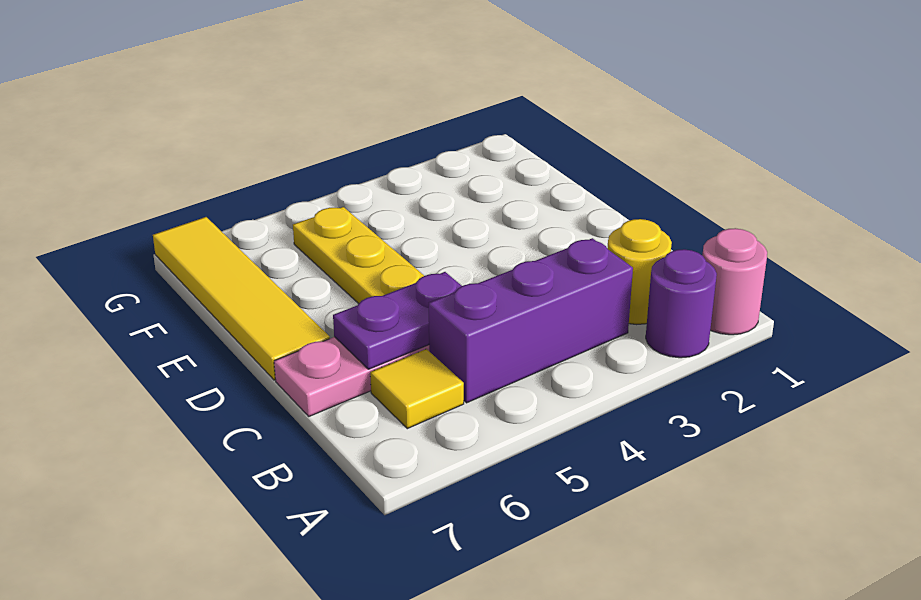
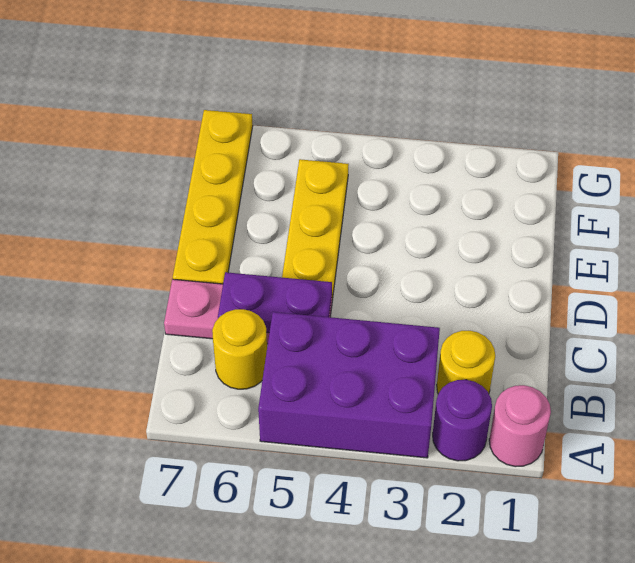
purple 1x3 brick [429,238,633,403] -> purple 2x3 brick [258,312,440,458]
yellow 1x1 tile [370,349,464,429] -> yellow 1x1 round brick [212,309,267,389]
yellow 1x4 tile [153,217,330,380] -> yellow 1x4 plate [173,110,253,284]

